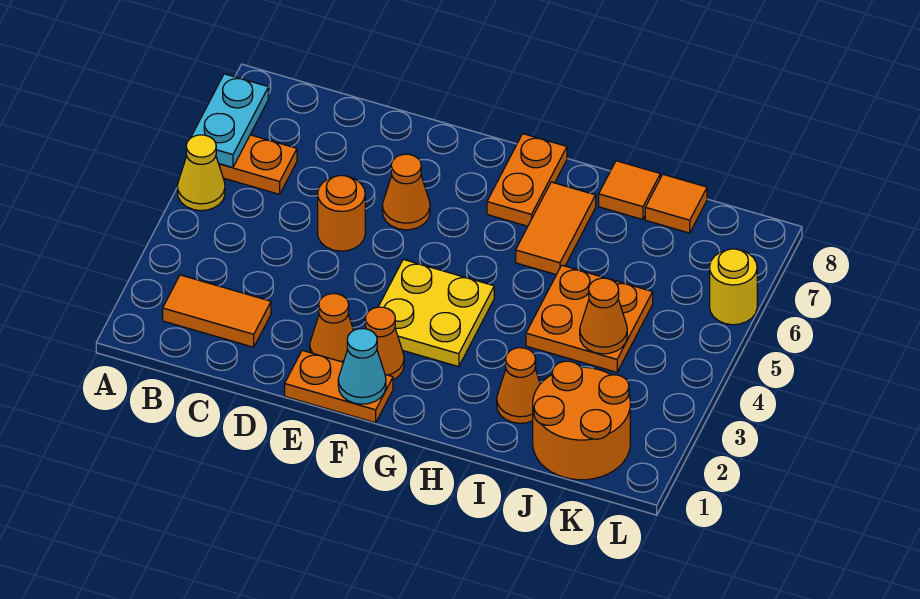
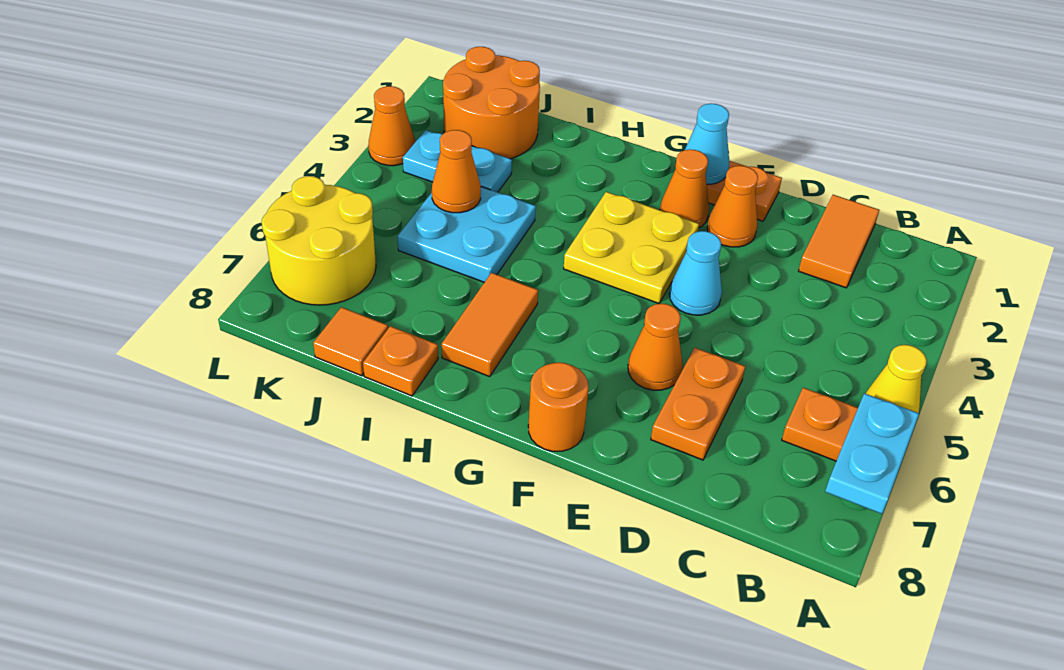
orange 1x2 tile [163,275,271,347] -> orange 1x2 tile turned to [799,195,879,288]
orange 1x1 round brick [318,176,365,251] -> orange 1x1 round brick moved to [528,362,588,451]
none -> cyan 1x1 cone [669,231,722,315]
orange 1x2 plate [487,134,567,226] -> orange 1x2 plate moved to [651,348,745,460]
orange 1x1 cone [497,348,540,423] -> orange 1x1 cone moved to [368,86,415,166]
orange 2x2 plate [526,265,653,372] -> cyan 2x2 plate [398,187,536,282]
orange 1x1 tile [599,161,660,220] -> orange 1x1 plate [363,326,438,396]
none -> cyan 1x2 plate [403,130,512,192]
yellow 1x1 round brick [710,249,757,325] -> yellow 2x2 round brick [262,176,376,305]

